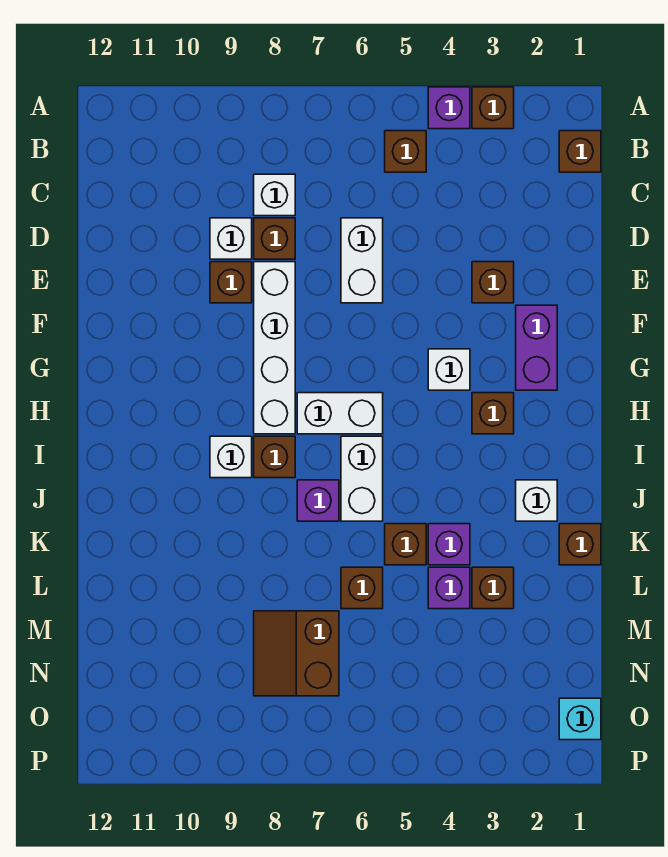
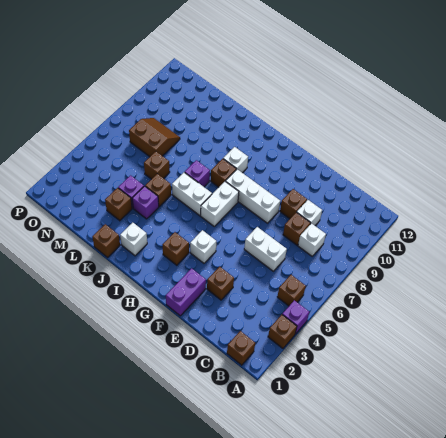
white 1x4 brick [254,262,295,434] -> white 1x3 brick [226,169,280,223]
purple 1x2 brick [516,305,557,390] -> purple 1x2 brick turned to [166,268,206,316]
cyan 1x1 brick [559,698,601,740] -> none

